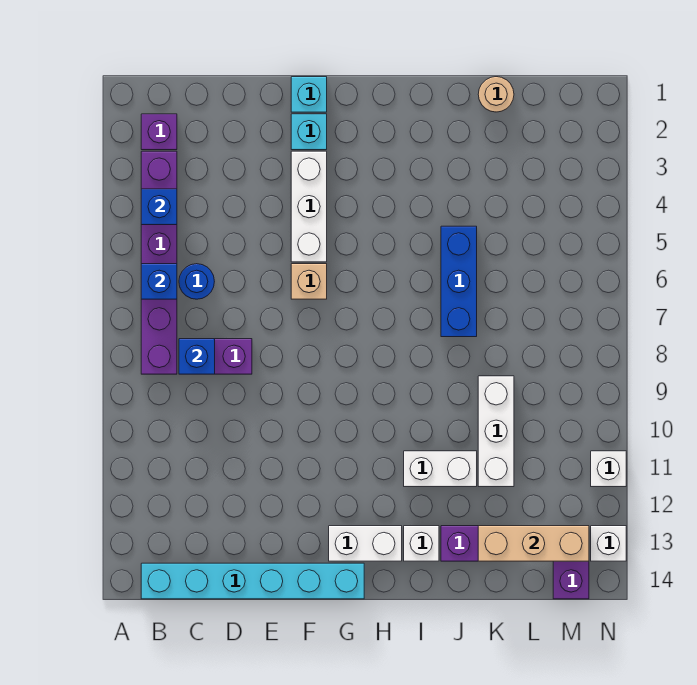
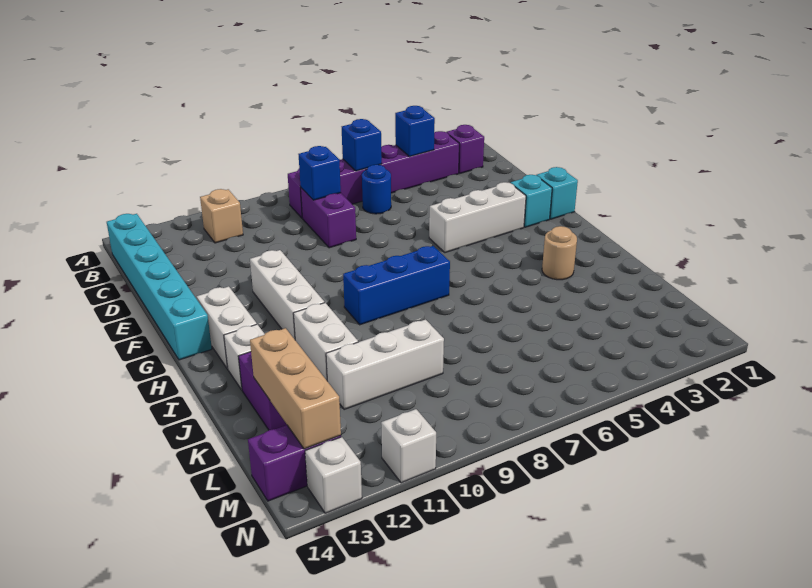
tan 1x1 brick [291,264,327,299] -> tan 1x1 brick moved to [200,189,243,243]
none -> white 1x3 brick [250,250,325,339]
blue 1x3 brick [441,226,477,337] -> blue 1x3 brick moved to [343,246,450,325]
tan 1x1 round brick [478,77,514,112] -> tan 1x1 round brick moved to [542,226,577,280]

